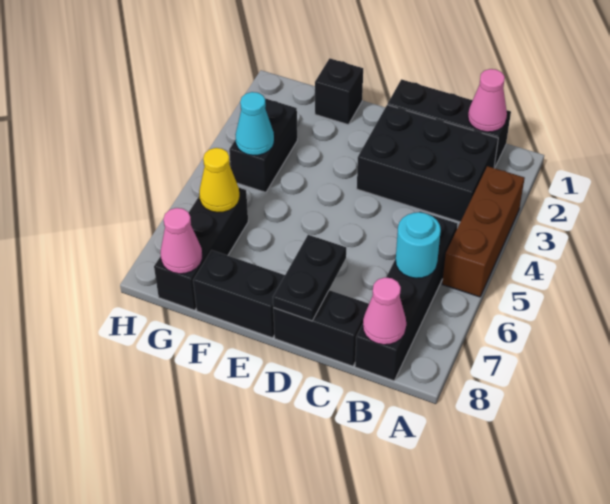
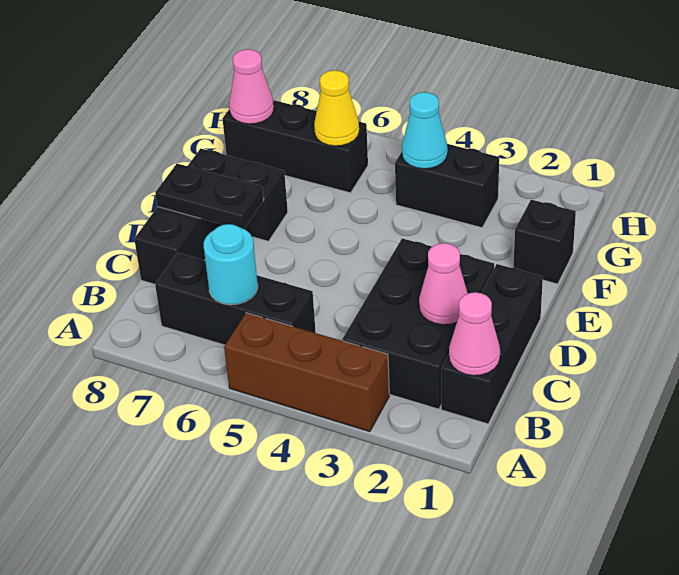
black 1x4 brick [355,211,458,381] -> black 1x3 brick [155,253,316,345]
pink 1x1 cone [363,277,406,345] -> pink 1x1 cone moved to [419,243,468,325]
black 1x2 brick [193,250,285,338] -> black 1x2 brick turned to [188,148,288,241]

